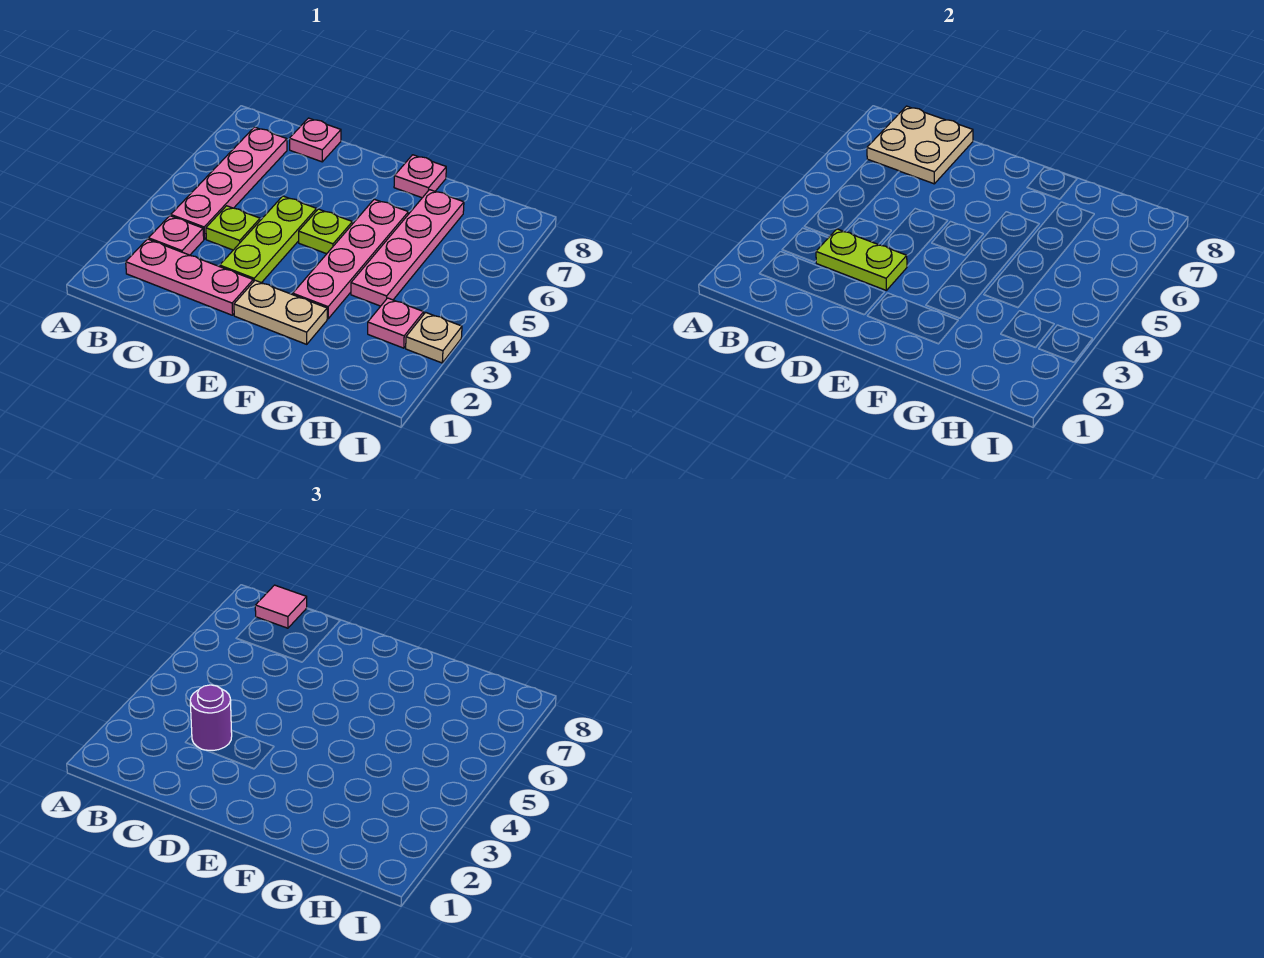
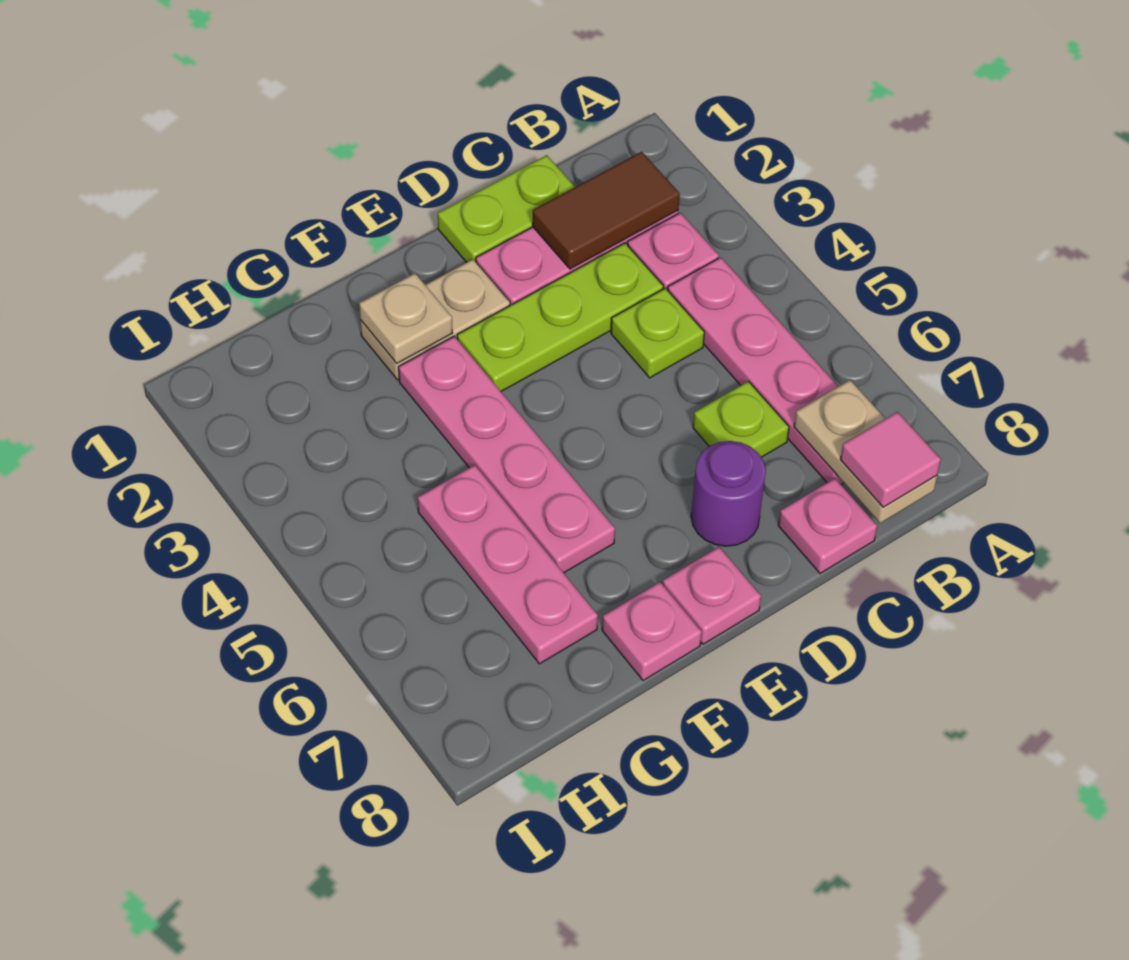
none -> brown 1x2 tile [533,152,680,269]
tan 2x2 plate [867,106,973,184] -> tan 1x2 plate [794,380,937,523]
lime 1x2 plate [816,229,907,291] -> lime 1x2 plate moved to [438,155,575,262]
purple 1x1 round brick [190,685,232,750] -> purple 1x1 round brick moved to [691,441,766,546]
lime 1x3 plate [220,196,316,283] -> lime 1x3 plate turned to [457,243,663,391]
lime 1x1 plate [299,209,352,254] -> lime 1x1 plate moved to [693,381,789,457]
pink 1x4 plate [351,190,464,306] -> pink 1x3 plate [418,465,598,664]
pink 1x1 plate [368,298,424,348] -> pink 1x1 plate moved to [663,547,761,644]
tan 1x1 plate [406,312,462,363] -> tan 1x1 plate moved to [359,273,453,363]

